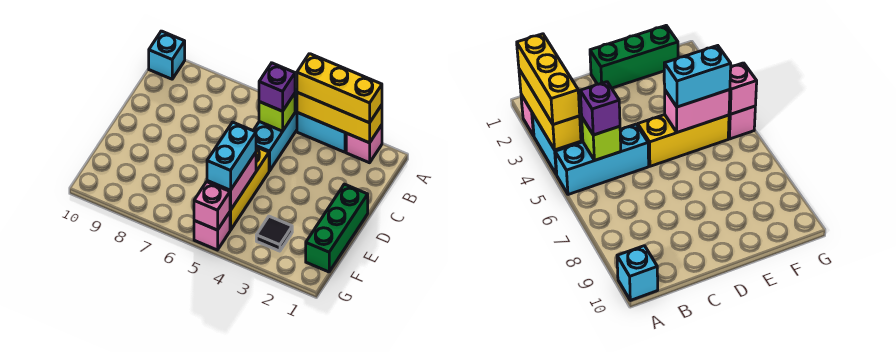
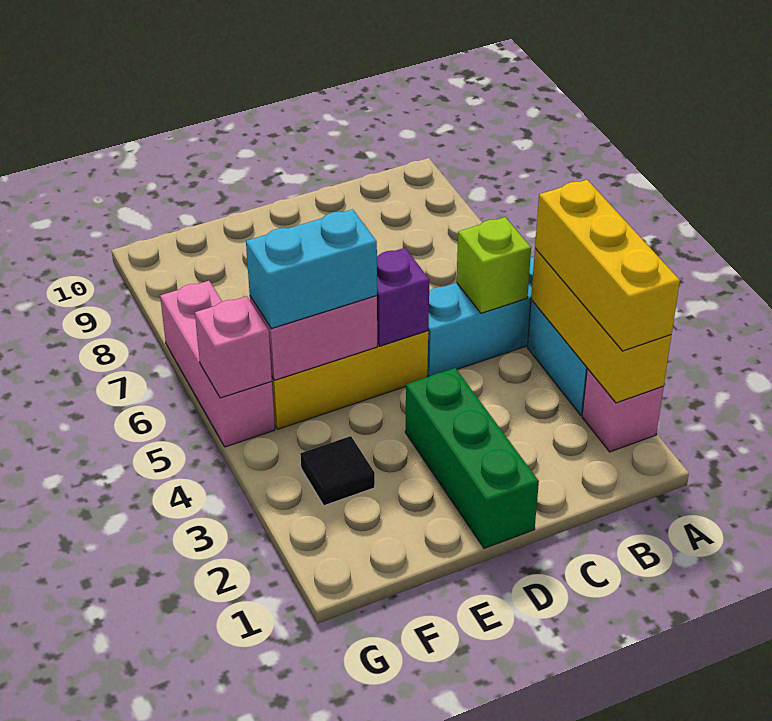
cyan 1x1 brick [149,31,185,79] -> none
purple 1x1 brick [259,63,295,111] -> purple 1x1 brick moved to [377,248,430,346]
green 1x3 brick [306,184,368,272] -> green 1x3 brick turned to [405,368,539,548]
pink 1x1 brick [194,212,230,250] -> pink 1x3 brick [160,281,275,447]

